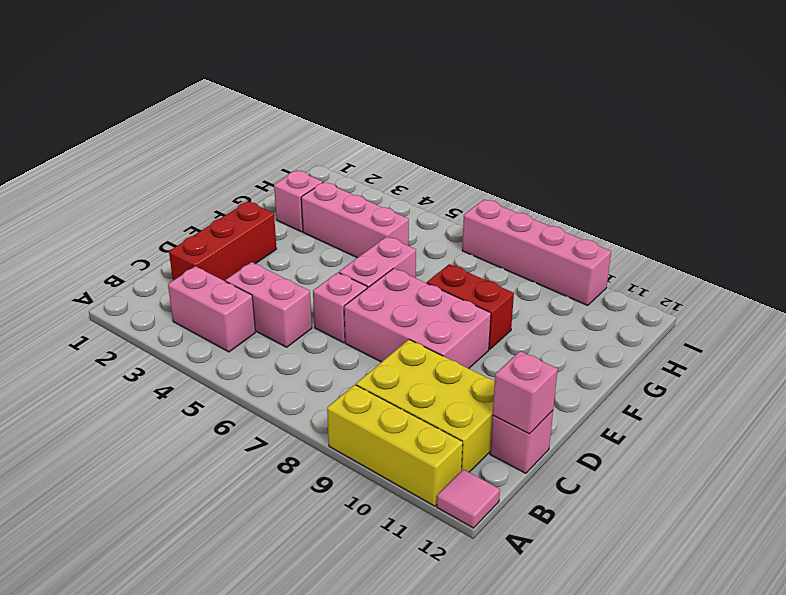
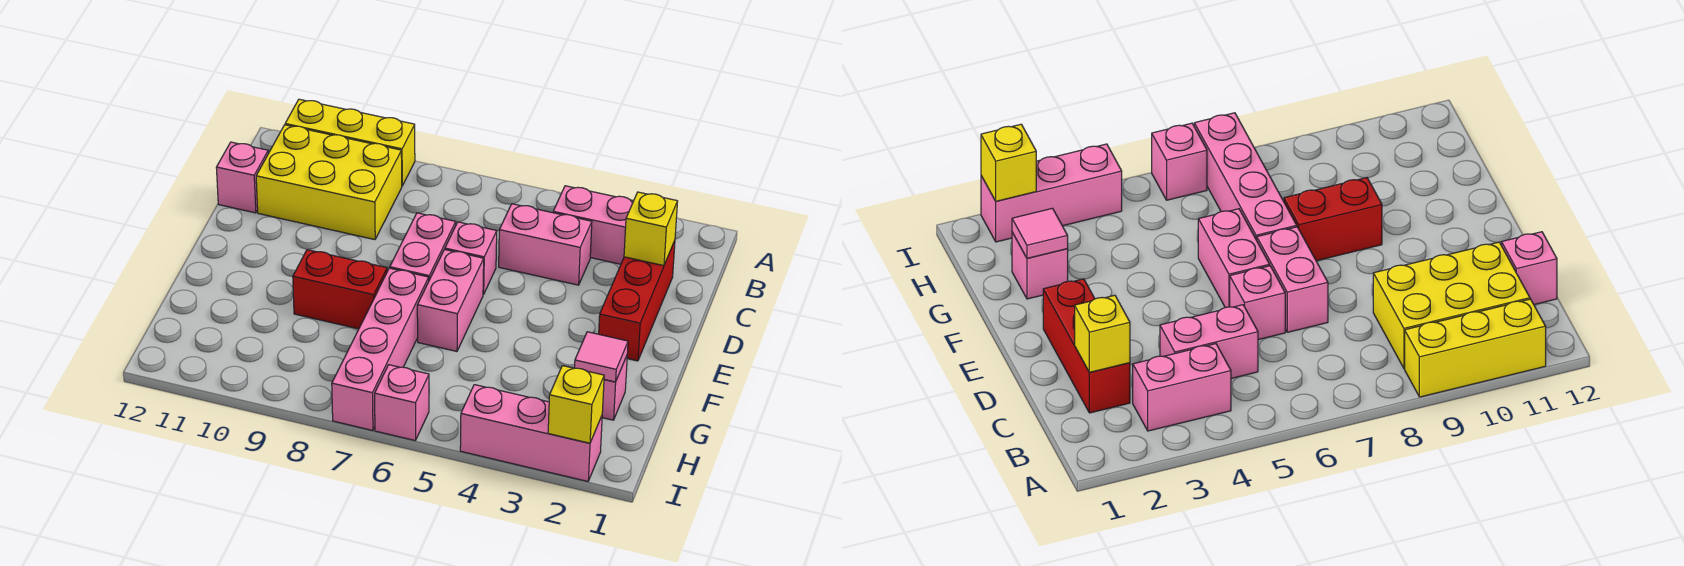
pink 1x1 tile [437,469,500,528] -> pink 1x1 tile moved to [575,332,628,382]
none -> yellow 1x1 brick [624,192,678,266]
pink 1x1 brick [493,351,558,434] -> pink 1x1 brick moved to [375,365,429,440]
pink 2x3 brick [344,268,491,369] -> pink 1x2 brick [390,213,456,280]
pink 1x3 brick [301,182,409,258] -> pink 1x3 brick moved to [460,385,602,481]
none -> yellow 1x1 brick [548,366,604,443]
pink 1x4 brick [462,199,611,305] -> pink 1x4 brick turned to [332,268,429,431]

